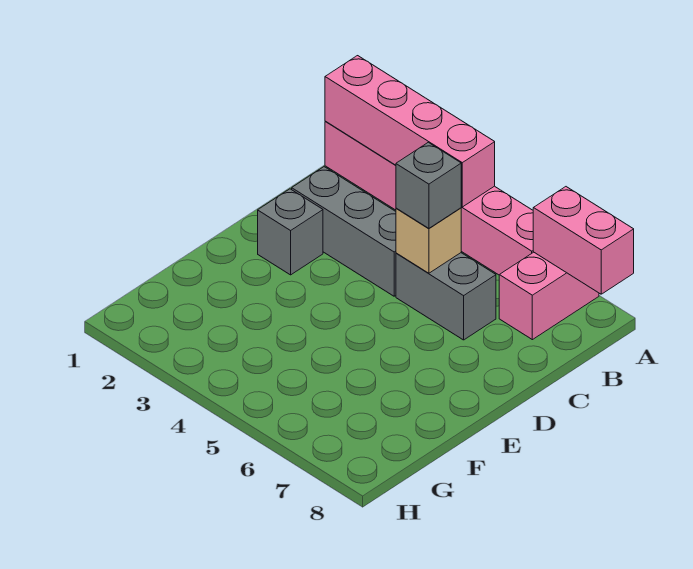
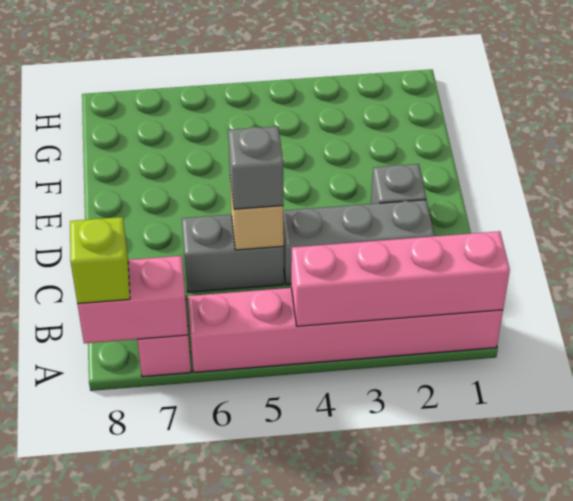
none -> lime 1x1 brick [70,217,130,304]

